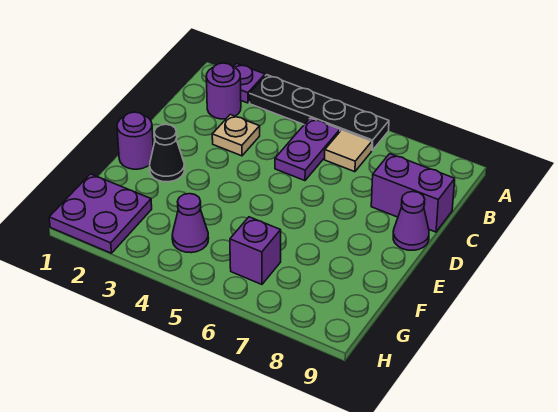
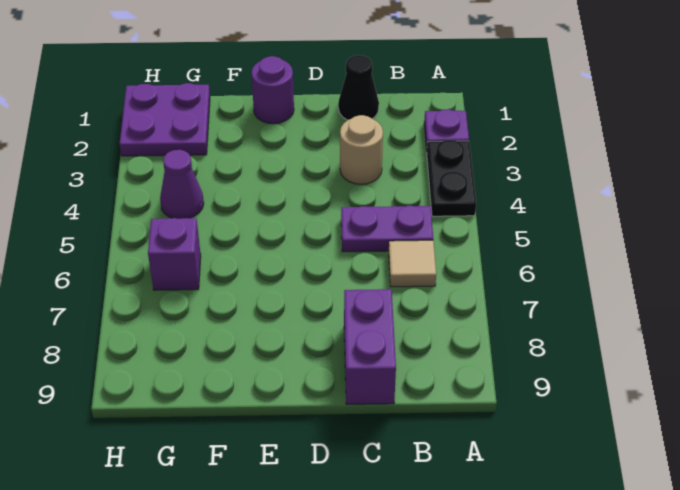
black 1x4 plate [249,75,389,150] -> black 1x2 plate [427,140,476,216]
purple 1x1 round brick [206,63,241,119] -> none
tan 1x1 plate [212,115,260,156] -> tan 1x1 round brick [340,115,383,184]
purple 1x1 cone [393,192,429,250] -> none
black 1x1 cone [150,124,185,182] -> black 1x1 cone moved to [338,55,379,120]

